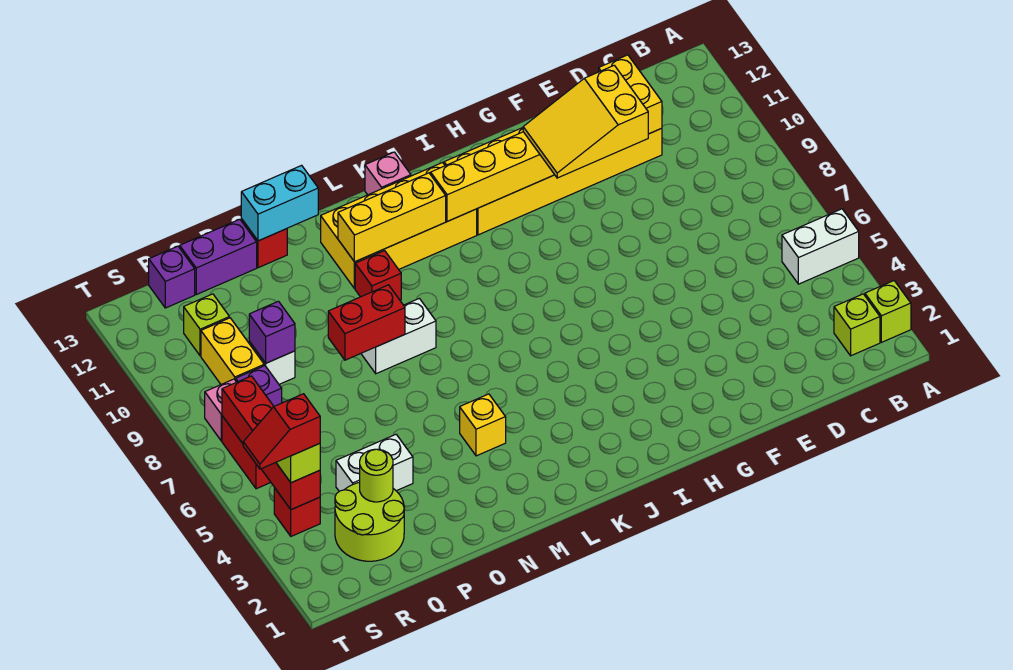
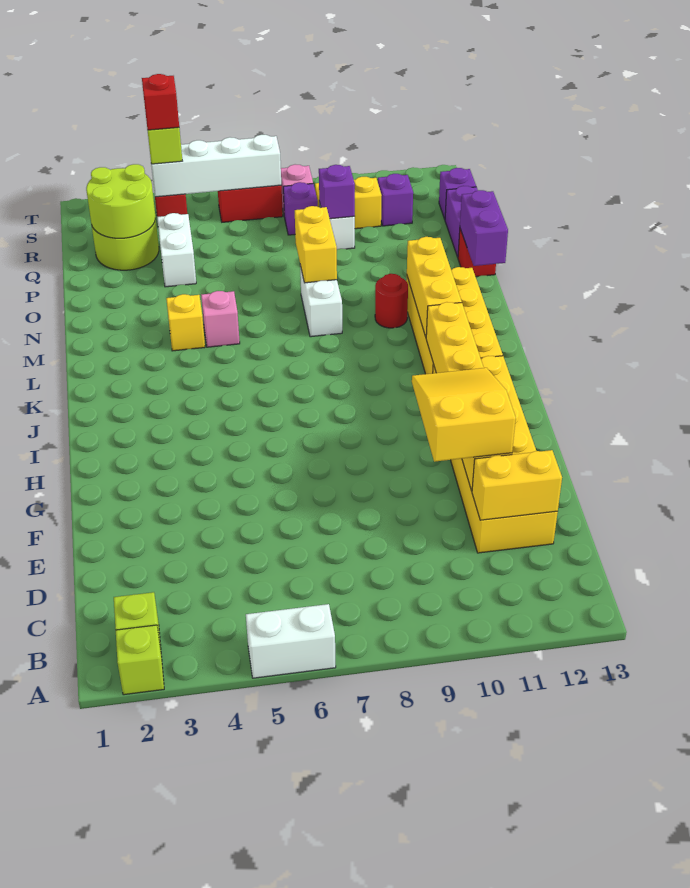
white 1x2 brick [782,209,859,284] -> white 1x2 brick turned to [246,604,336,678]
pink 1x1 brick [365,152,411,195] -> pink 1x1 brick moved to [201,291,240,347]
red 1x1 brick [355,251,401,300] -> red 1x1 round brick [375,274,408,328]
red 1x2 brick [328,285,405,360] -> yellow 1x2 brick [295,206,337,283]
cyan 1x2 brick [241,165,318,241] -> purple 1x2 brick [460,190,508,266]
lime 1x1 round brick [360,449,393,502] -> lime 2x2 round brick [86,164,155,238]
lime 1x1 brick [184,294,229,356] -> purple 1x1 brick [378,174,413,226]
red 1x4 brick [222,376,320,510] -> white 1x4 brick [151,135,281,197]

